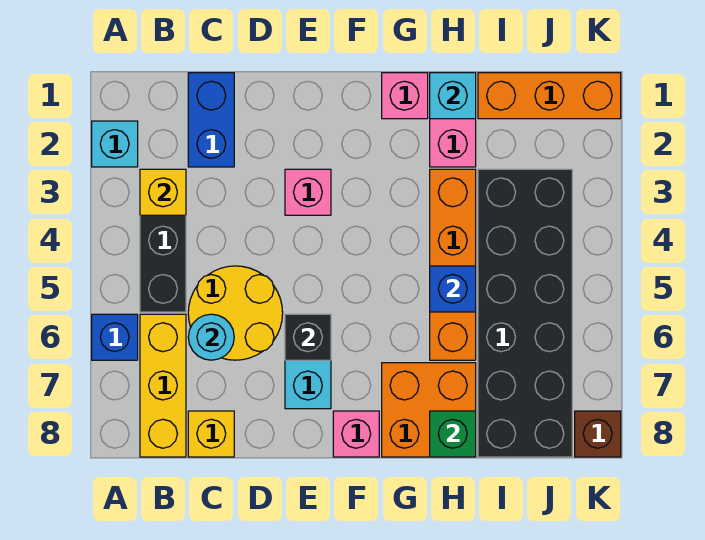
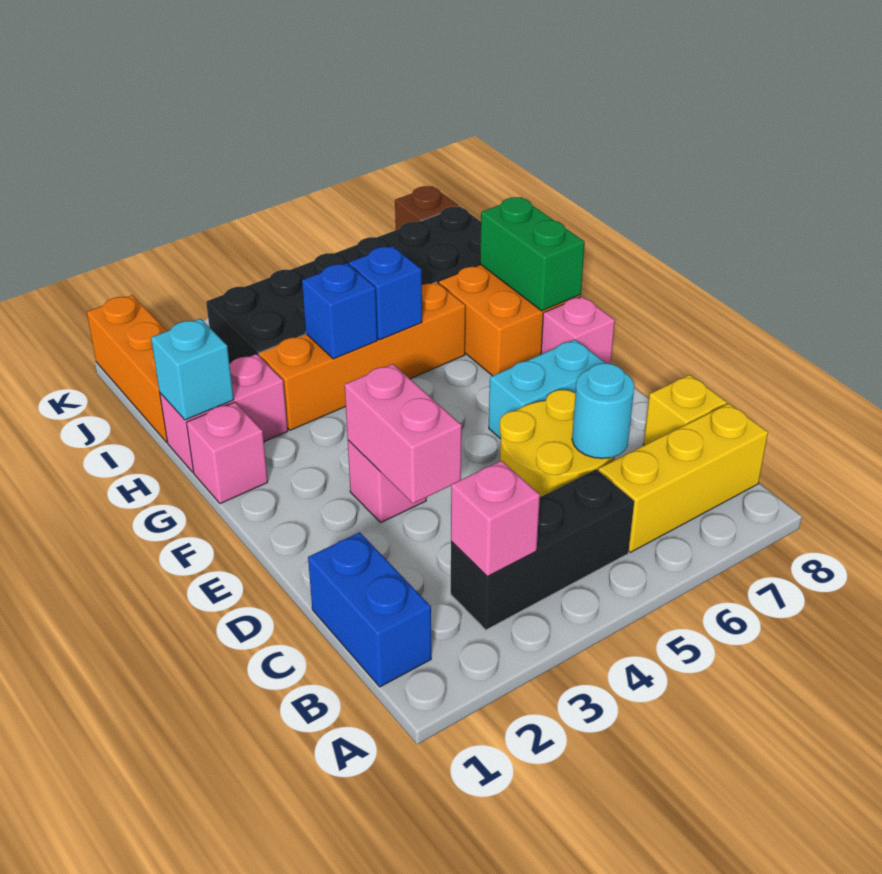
cyan 1x1 brick [92,121,138,167] -> none
blue 1x1 brick [92,314,138,360] -> blue 1x1 brick moved to [302,263,377,359]
yellow 1x1 brick [140,169,186,215] -> pink 1x1 brick [451,461,540,576]
blue 1x2 brick [188,73,234,167] -> blue 1x2 brick turned to [308,532,431,687]
none -> pink 1x2 brick [345,364,462,503]
black 1x1 brick [285,314,331,360] -> none
green 1x1 brick [430,411,476,457] -> green 1x2 brick [480,197,585,311]

